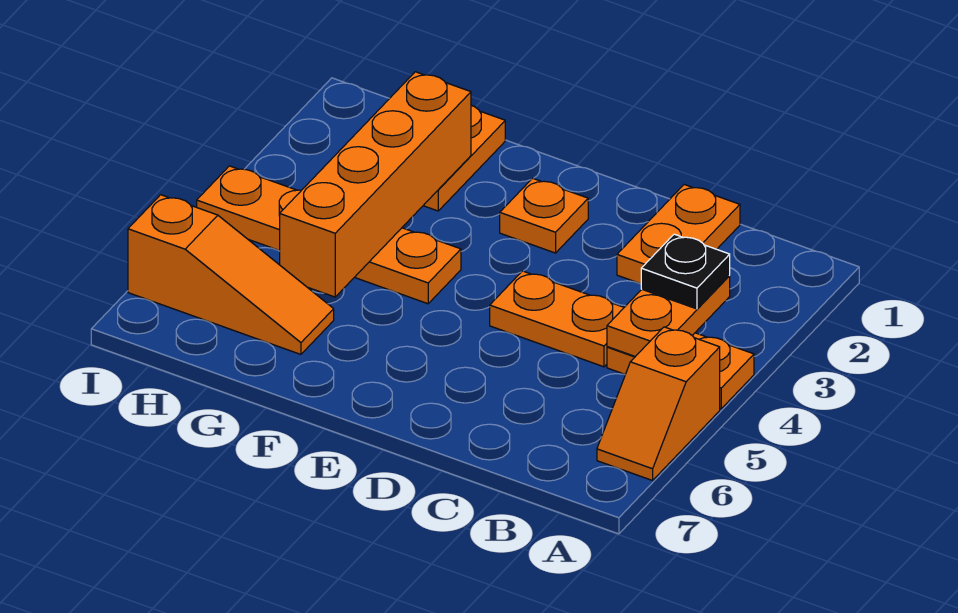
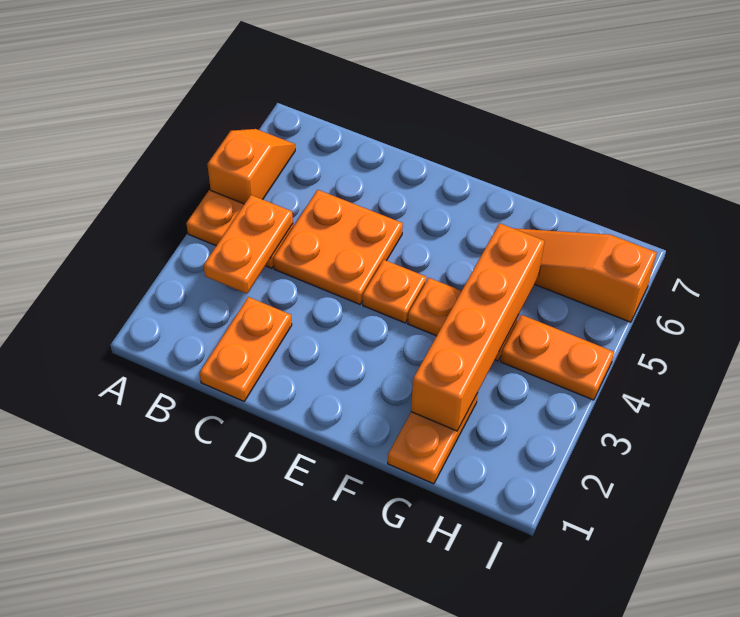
black 1x1 plate [641,234,730,309] -> none
orange 1x2 plate [490,271,624,367] -> orange 2x2 plate [273,190,403,304]
orange 1x1 plate [500,178,588,253] -> orange 1x1 plate moved to [363,260,426,323]

